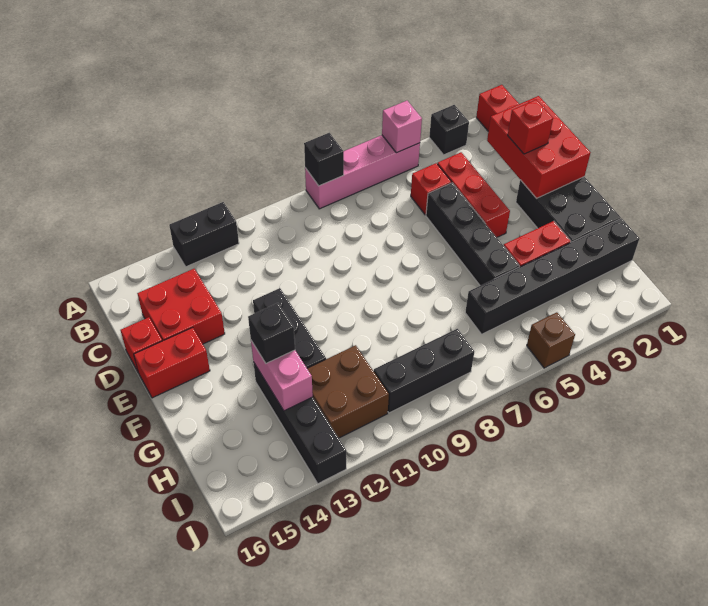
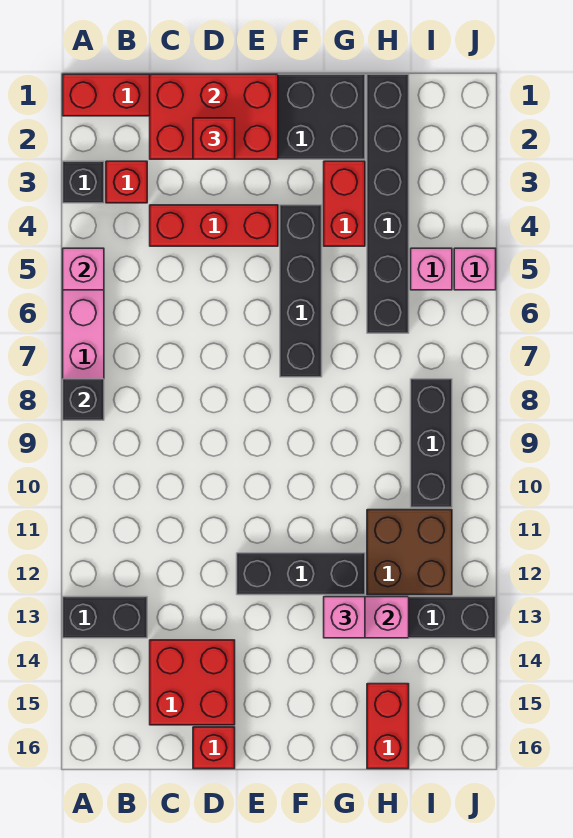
black 1x2 brick [169,202,239,267] -> black 1x2 brick turned to [63,597,147,638]
red 1x1 brick [411,163,451,215] -> red 1x1 brick moved to [106,161,147,203]
black 1x4 brick [426,183,519,286] -> black 1x4 brick turned to [280,205,322,377]
red 1x2 brick [134,328,210,398] -> red 1x2 brick moved to [367,684,409,769]
black 1x1 brick [248,303,295,363] -> pink 1x1 brick [324,597,365,638]
none -> pink 1x1 brick [411,248,452,290]
brown 1x1 brick [527,312,575,368] -> pink 1x1 brick [454,248,496,290]

